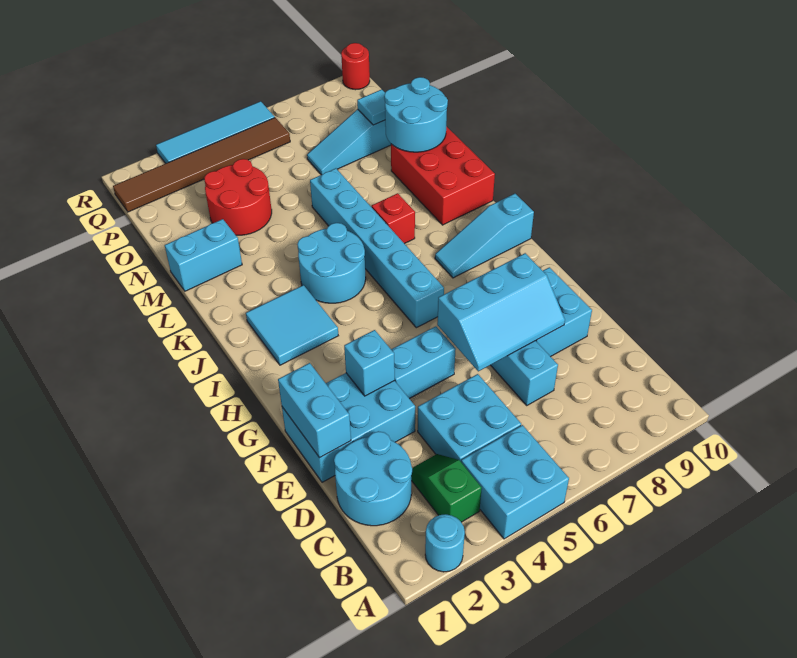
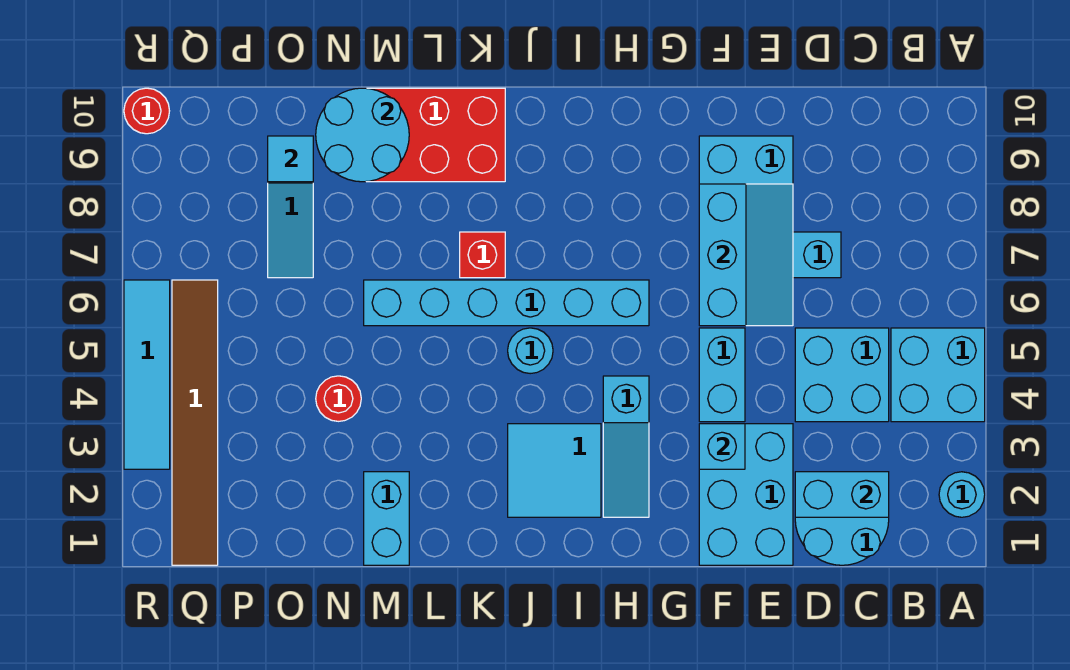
green 1x2 slope [411,454,482,522] -> none
cyan 1x2 brick [278,363,351,458] -> cyan 1x2 brick moved to [795,472,889,517]
cyan 1x3 slope [435,194,534,278] -> cyan 1x3 slope moved to [603,376,649,517]
cyan 2x2 round brick [297,223,366,303] -> cyan 1x1 round brick [508,328,553,374]
red 2x2 round brick [204,159,272,235] -> red 1x1 round brick [316,376,361,421]

